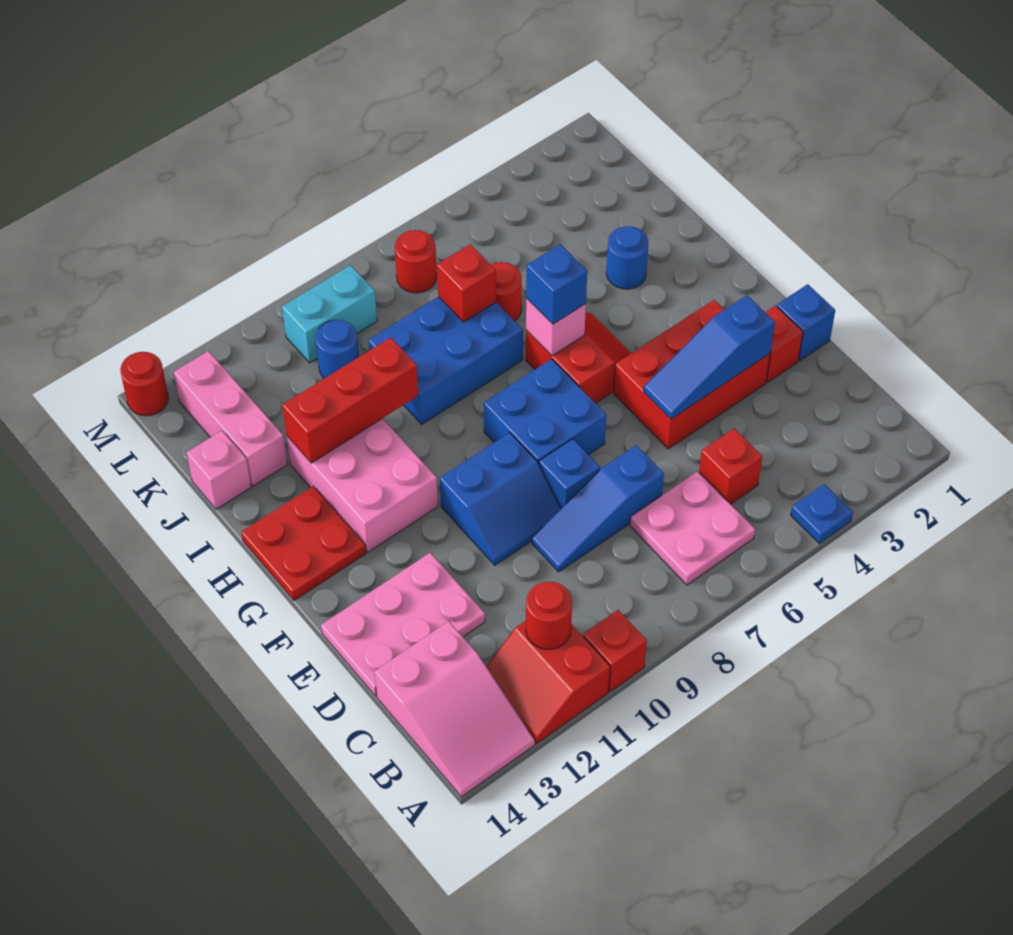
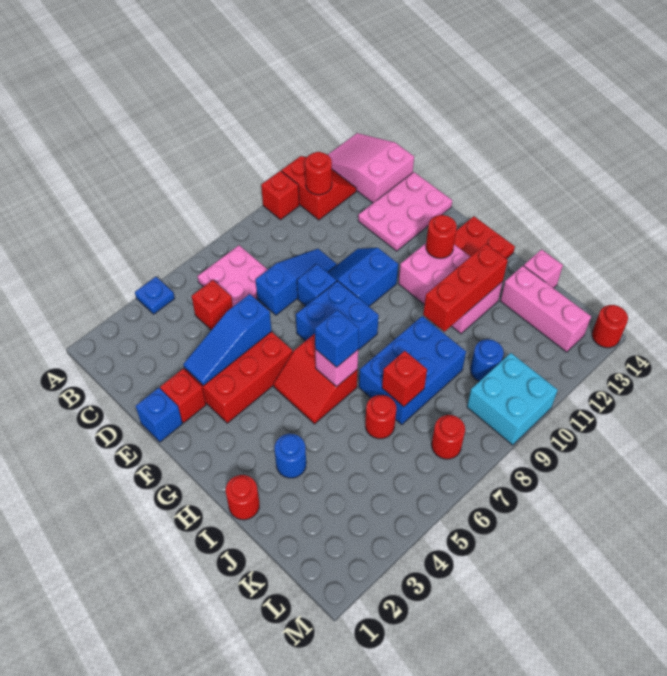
blue 1x3 slope [644,295,775,419] -> blue 1x3 slope turned to [183,294,272,386]
none -> red 1x1 round brick [426,215,457,258]
none -> red 1x1 round brick [226,475,259,520]
cyan 1x2 brick [282,265,377,363] -> cyan 2x2 brick [467,353,558,445]

